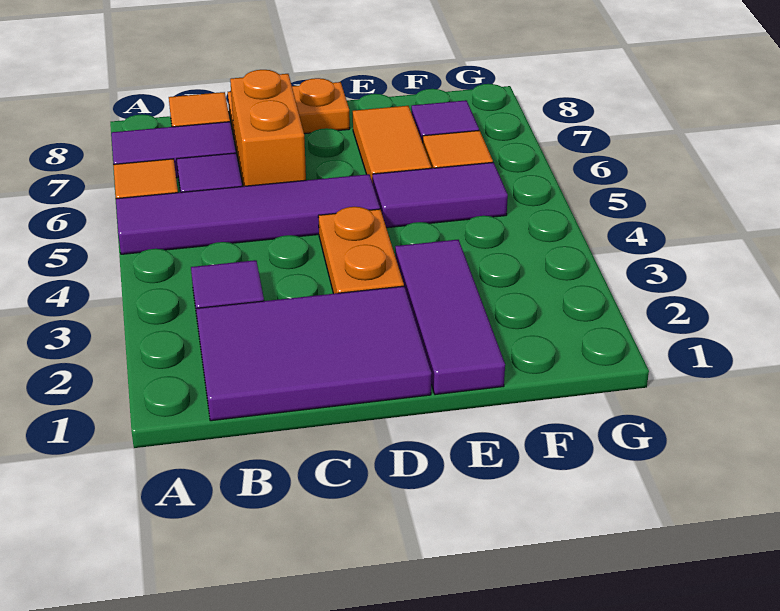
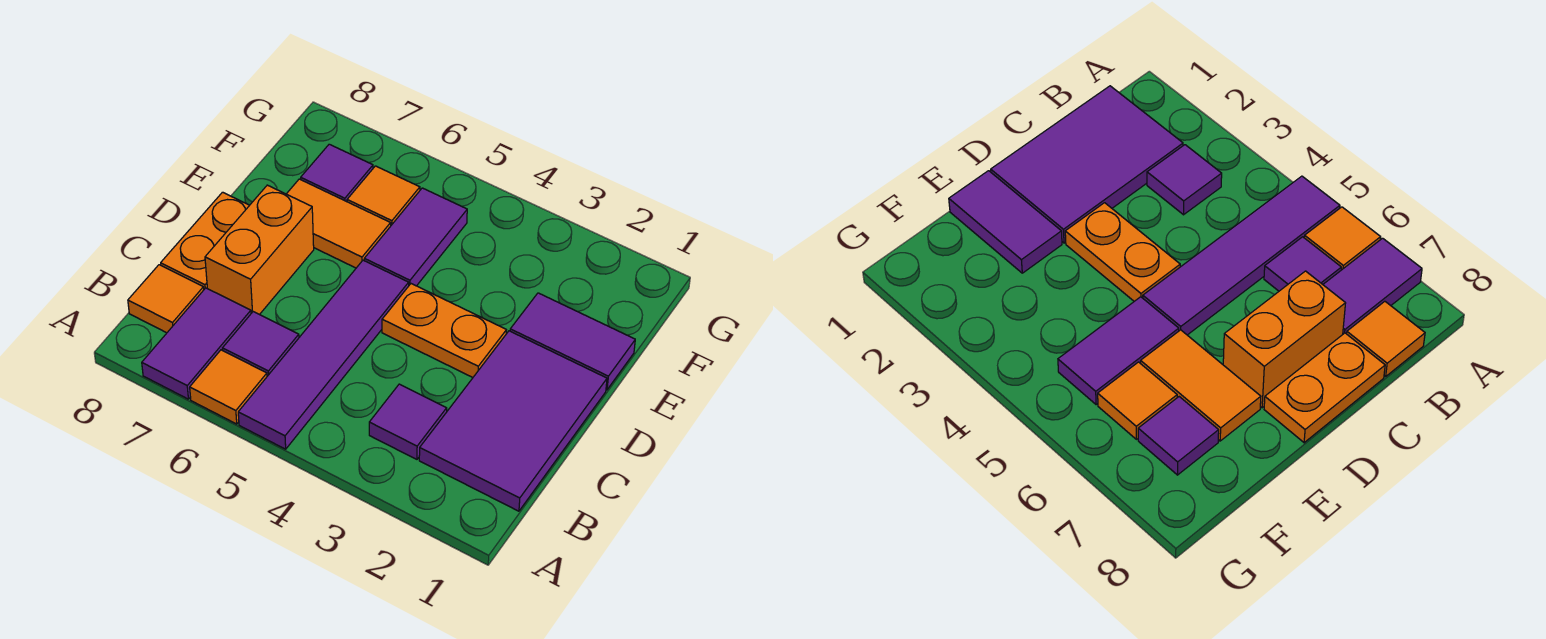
orange 1x2 brick [230,70,306,186] -> orange 1x2 brick turned to [205,185,314,315]
purple 1x3 tile [395,240,505,395] -> purple 1x2 tile [510,293,635,390]

